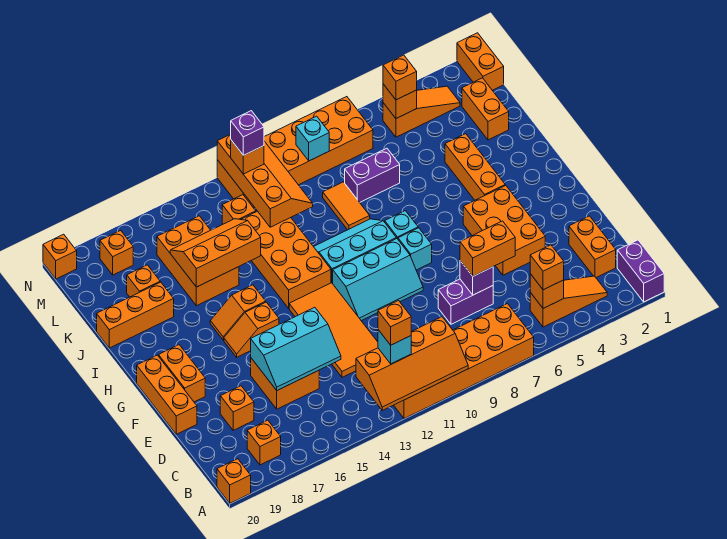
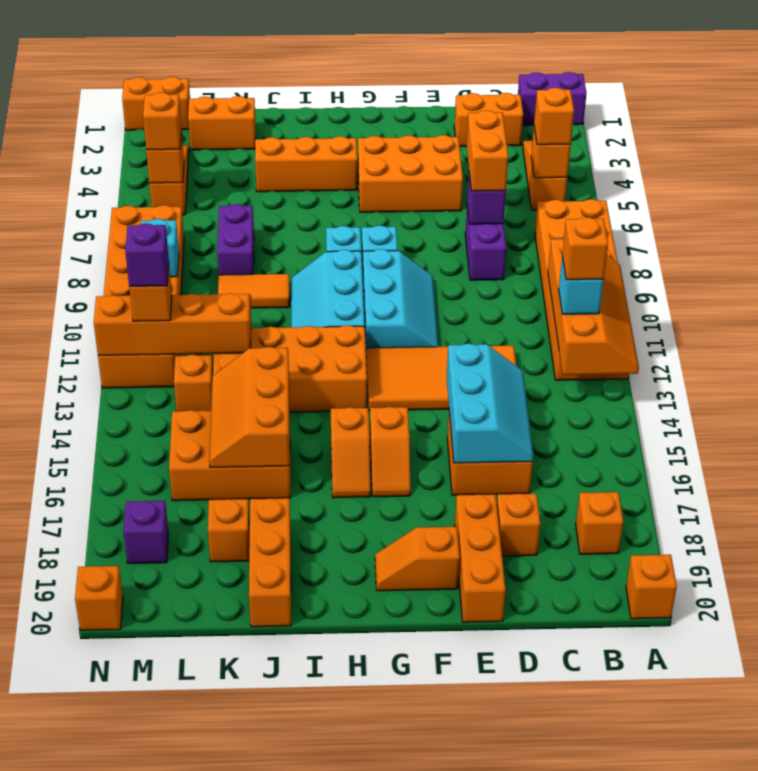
orange 1x3 brick [137,355,197,434] -> orange 1x3 brick turned to [455,494,506,622]
orange 1x2 brick [159,345,205,402] -> orange 1x2 slope [375,527,460,591]
orange 1x1 brick [100,230,133,275] -> purple 1x1 brick [123,501,168,564]

